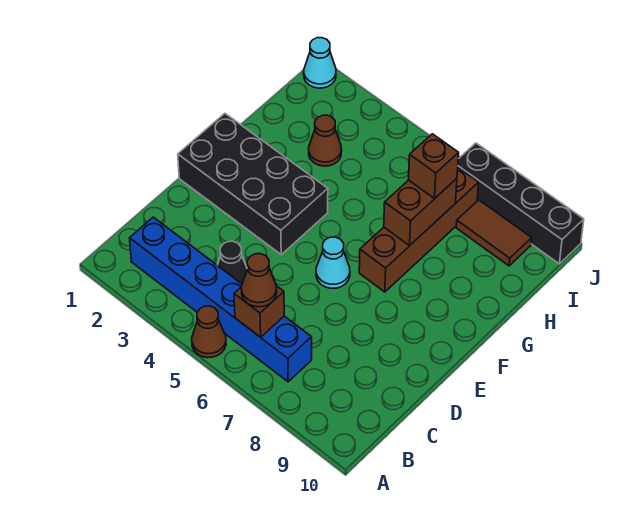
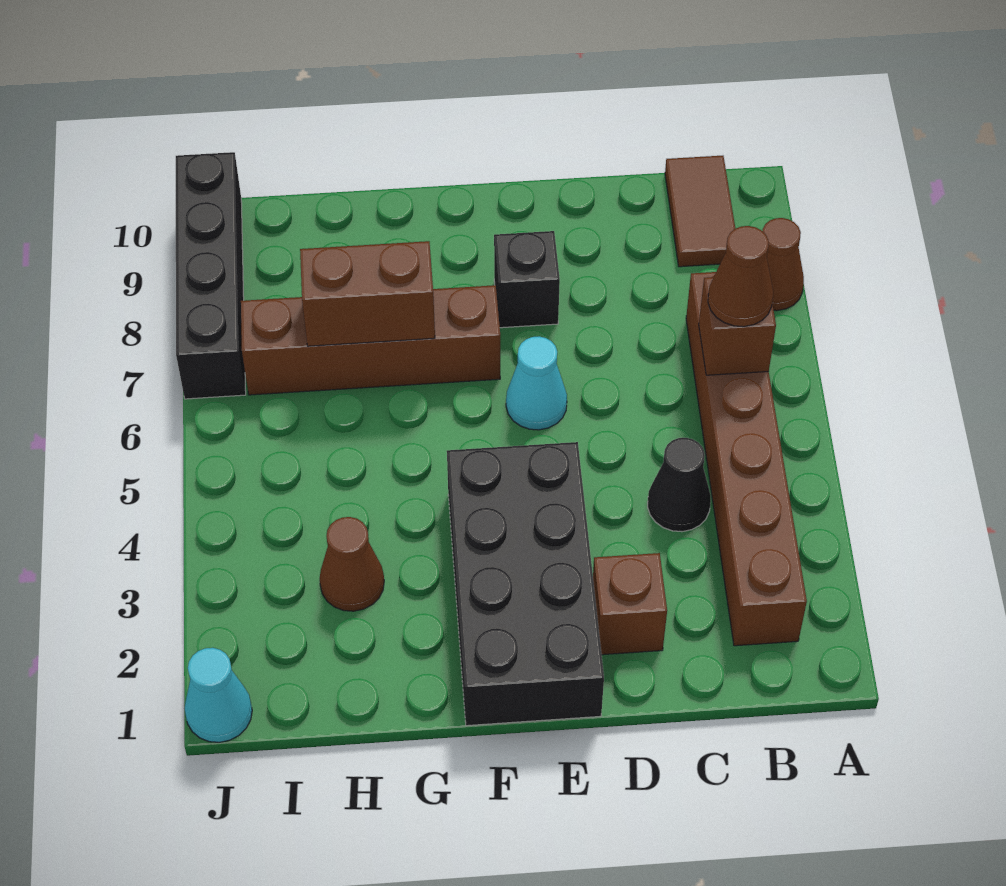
brown 1x1 cone [192,306,226,358] -> brown 1x1 cone moved to [763,218,804,311]
blue 1x6 brick [130,217,312,382] -> brown 1x6 brick [686,272,807,646]
none -> black 1x1 brick [494,231,560,328]
brown 1x1 brick [408,134,459,198] -> brown 1x1 brick moved to [593,553,667,655]
brown 1x2 tile [456,200,532,266] -> brown 1x2 tile moved to [665,156,735,267]

